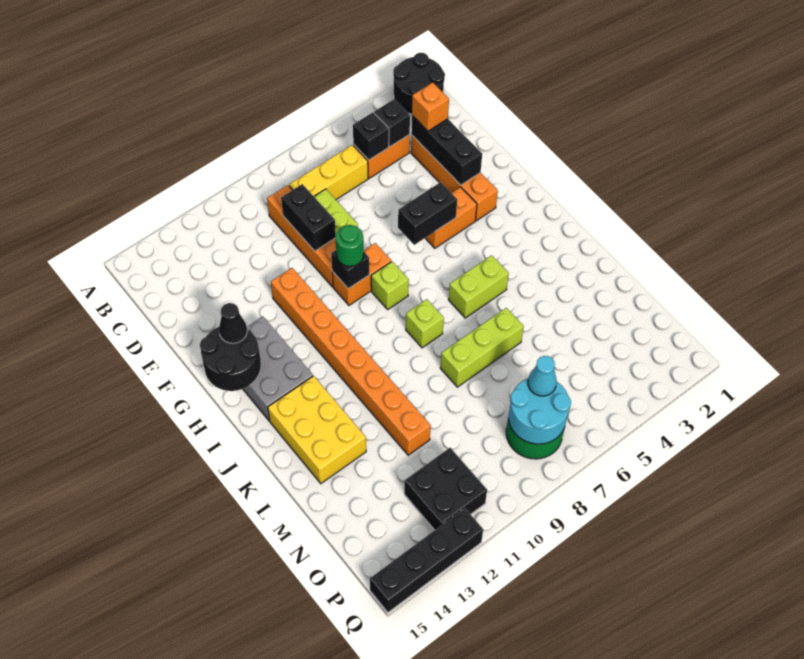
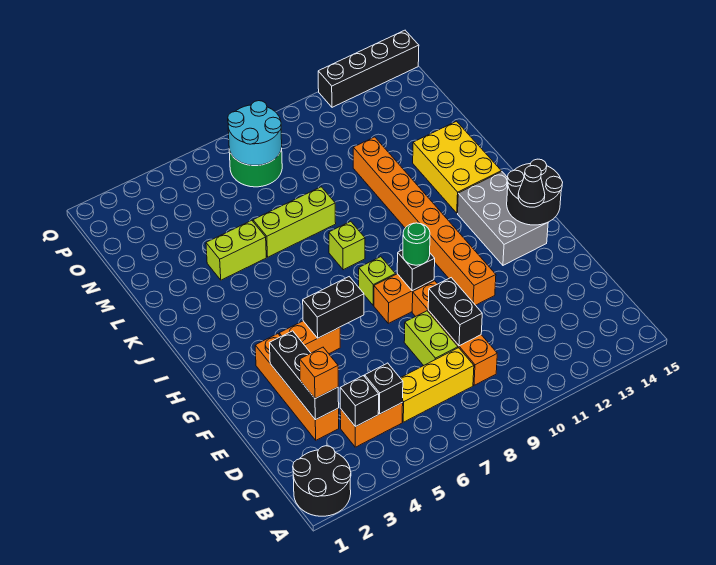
lime 1x2 brick [449,255,509,318] -> lime 1x2 brick moved to [206,220,266,280]
cyan 1x1 cone [528,356,557,396] -> none
black 2x2 brick [404,448,487,530] -> none

